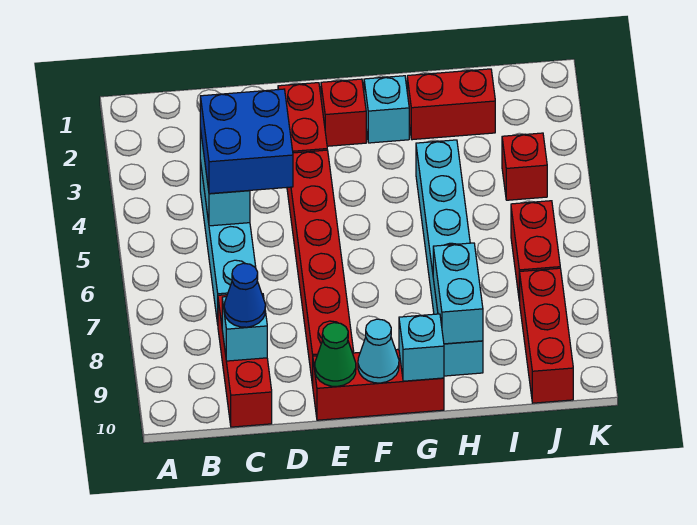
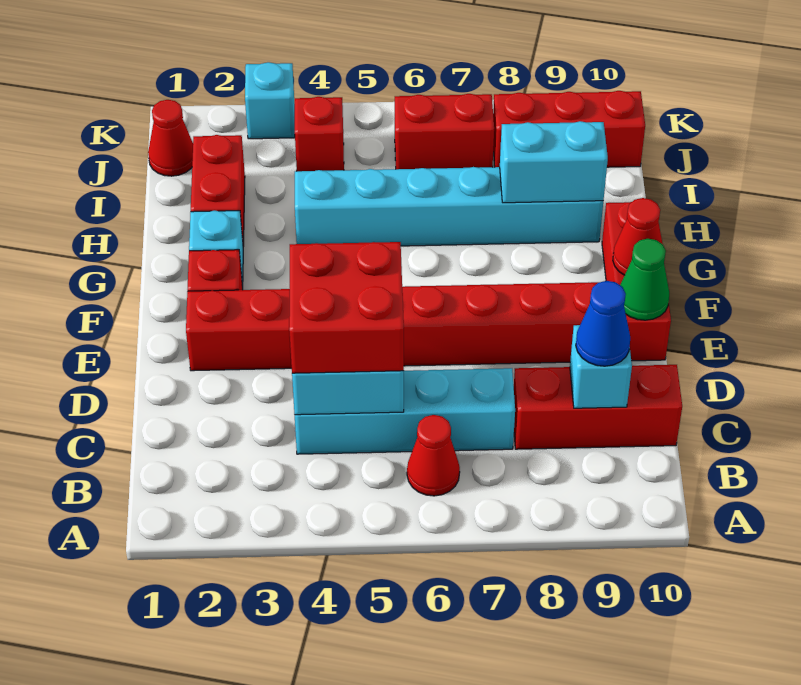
none -> red 1x1 cone [407,415,460,496]
blue 2x2 brick [200,89,293,194] -> red 2x2 brick [289,242,404,373]
cyan 1x1 cone [358,319,399,383] -> red 1x1 cone [613,198,662,275]
cyan 1x1 brick [399,314,444,381] -> cyan 1x1 brick moved to [245,62,295,139]
none -> red 1x1 cone [148,100,193,176]

